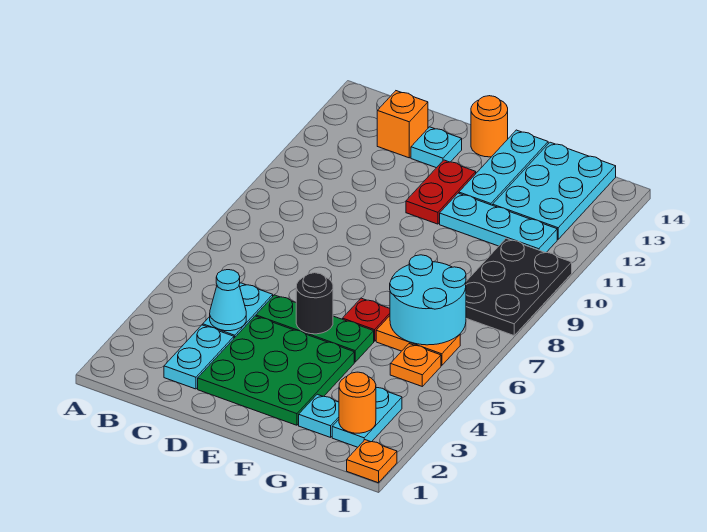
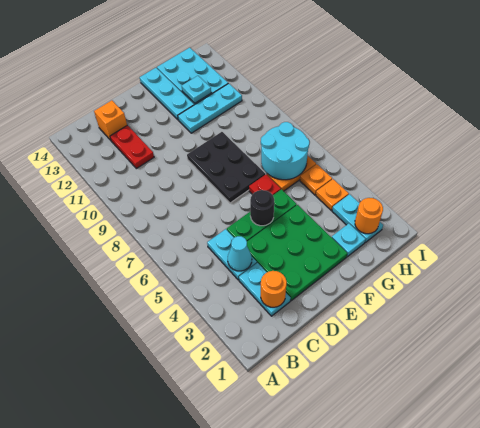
cyan 1x1 plate [411,127,462,168] -> cyan 1x1 plate moved to [182,76,211,103]
red 1x2 plate [406,160,476,224] -> red 1x2 plate moved to [110,125,154,169]
orange 1x1 round brick [471,96,508,157] -> orange 1x1 round brick moved to [261,271,287,307]
black 2x3 plate [466,239,572,335] -> black 2x3 plate moved to [187,132,265,203]
orange 1x1 plate [347,440,397,483] -> orange 1x1 plate moved to [316,179,349,210]

